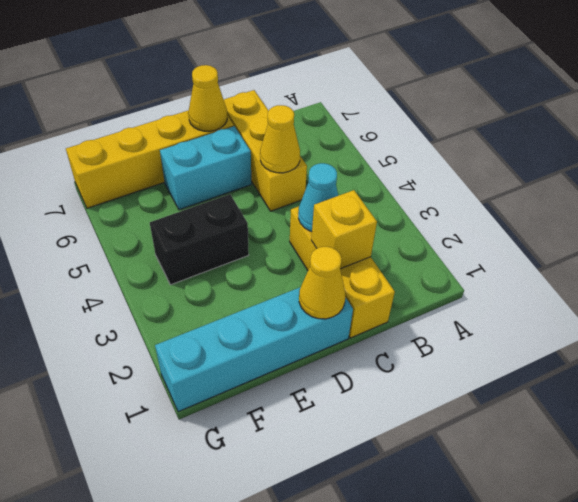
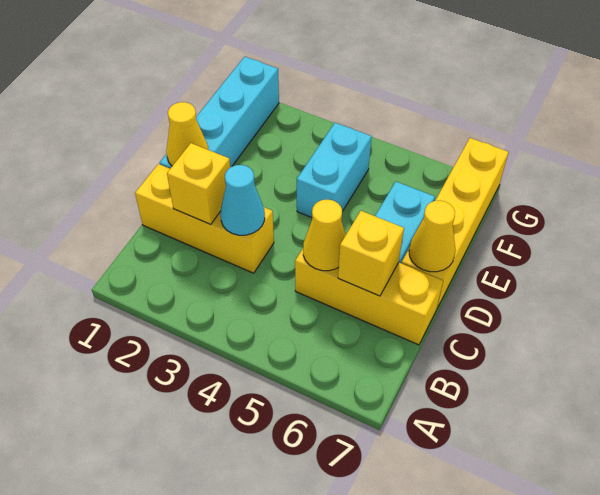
none -> yellow 1x1 brick [338,211,404,296]
black 1x2 brick [150,194,249,285] -> cyan 1x2 brick [297,123,372,218]

